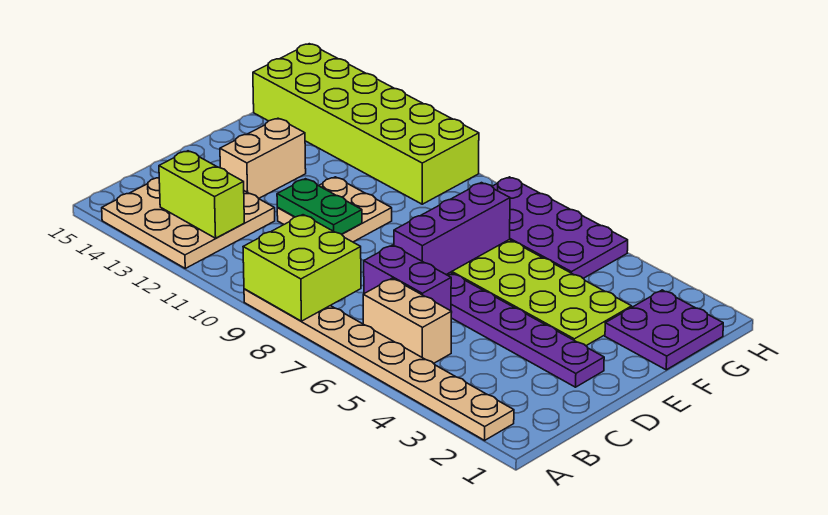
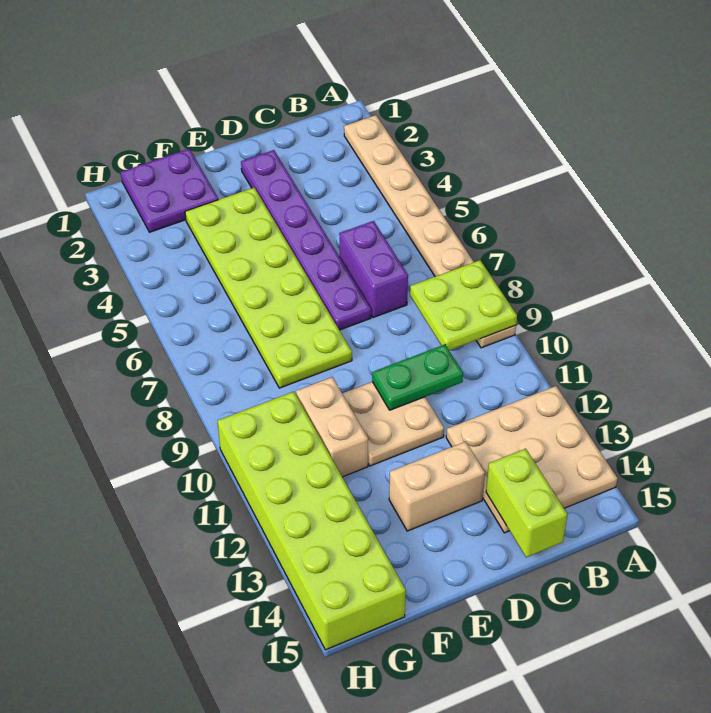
lime 2x2 brick [243,215,361,321] -> lime 2x2 plate [410,260,517,350]
tan 1x2 brick [363,278,452,363] -> tan 1x2 brick moved to [296,377,368,477]
lime 1x2 brick [159,151,244,238] -> lime 1x2 brick moved to [486,449,567,557]
purple 1x3 brick [394,183,510,274] -> none
green 1x2 plate [277,179,362,234] -> green 1x2 plate turned to [372,345,463,410]
purple 2x4 plate [492,177,628,279] -> none

